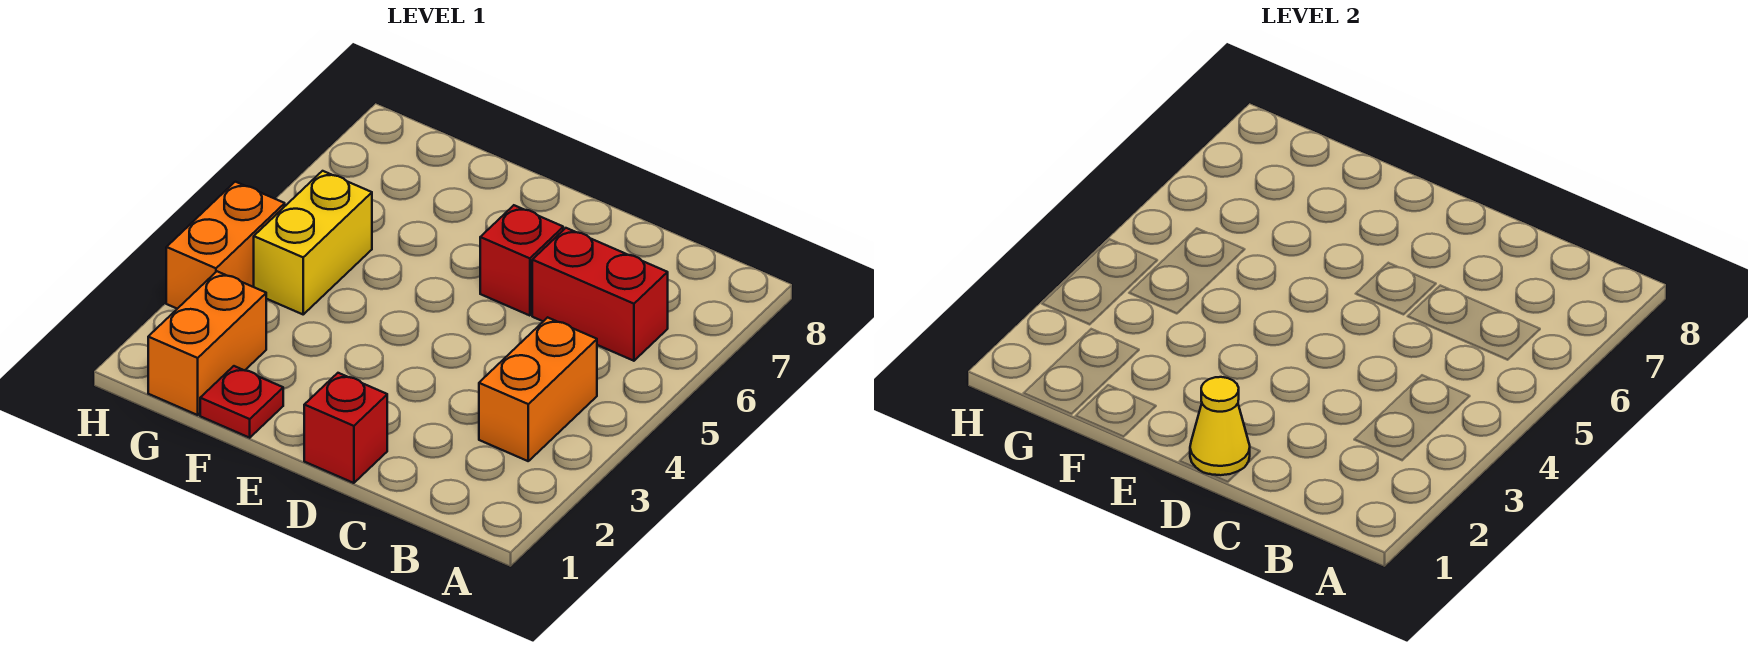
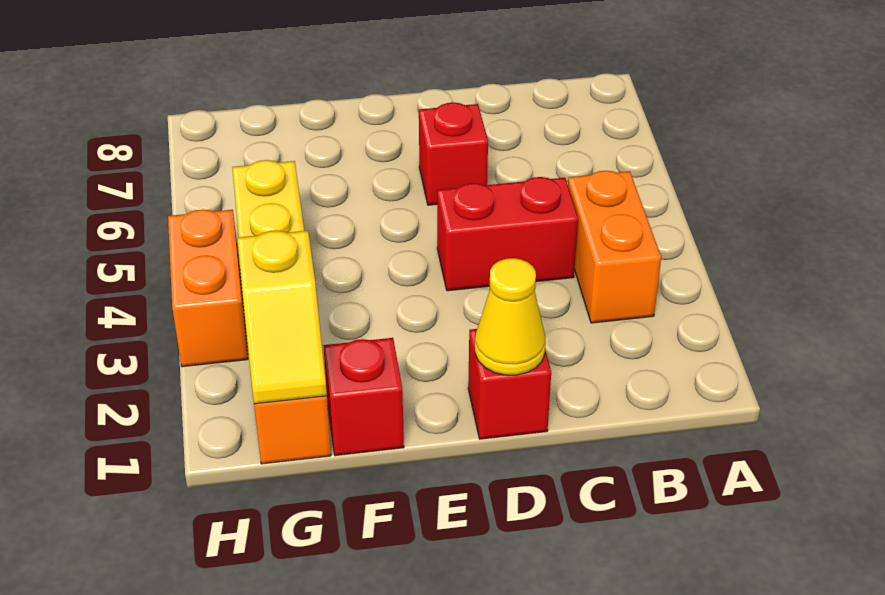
red 1x2 brick [532,228,668,361] -> red 1x2 brick moved to [437,177,578,291]
red 1x1 plate [200,366,283,438] -> red 1x1 brick [323,338,404,456]
none -> yellow 1x2 slope [237,231,327,404]

